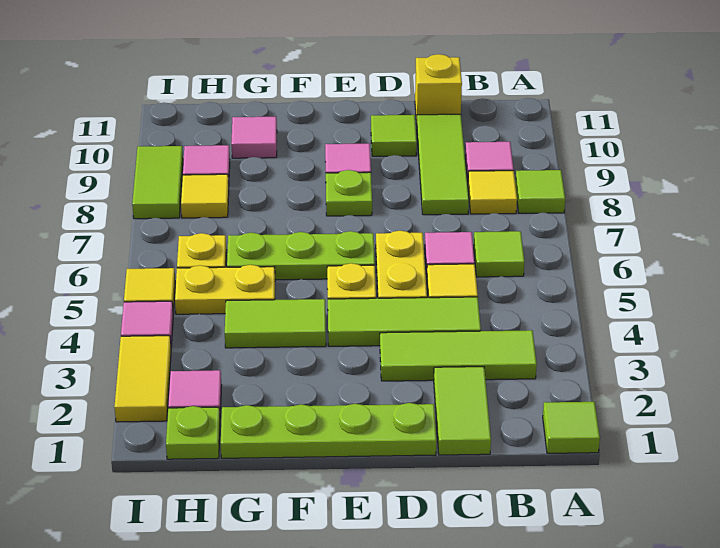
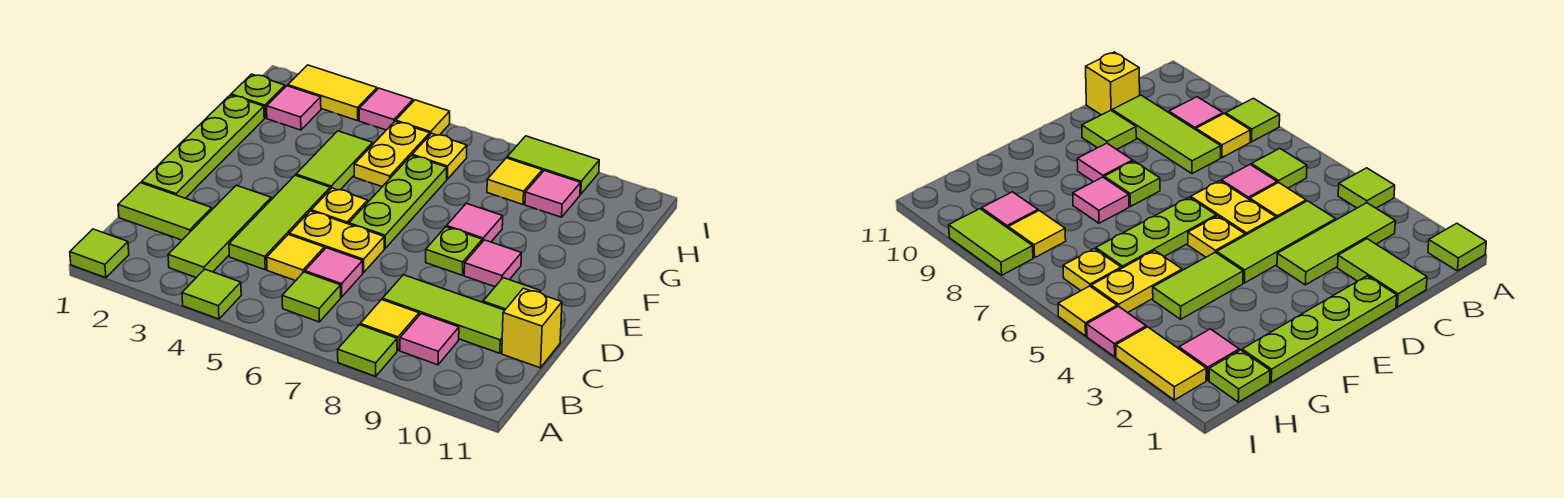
none -> lime 1x1 tile [182,269,241,319]
pink 1x1 tile [231,117,277,158] -> pink 1x1 tile moved to [447,203,503,242]

